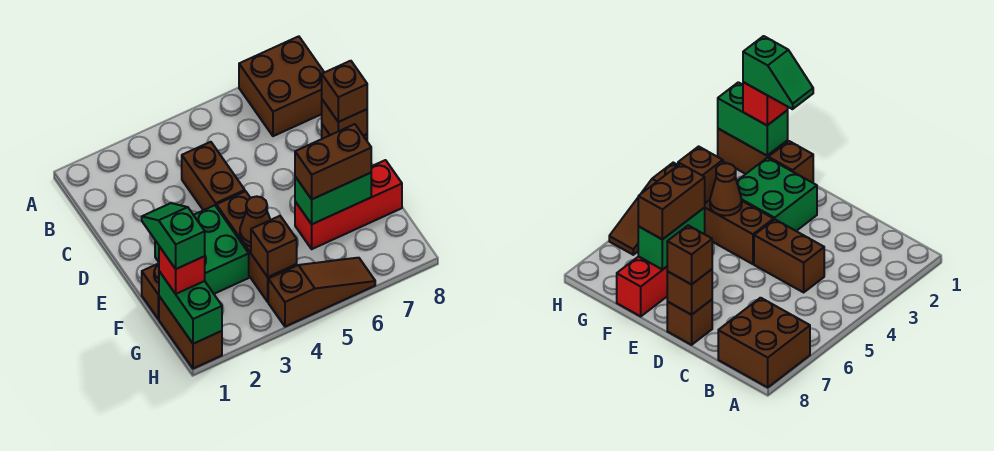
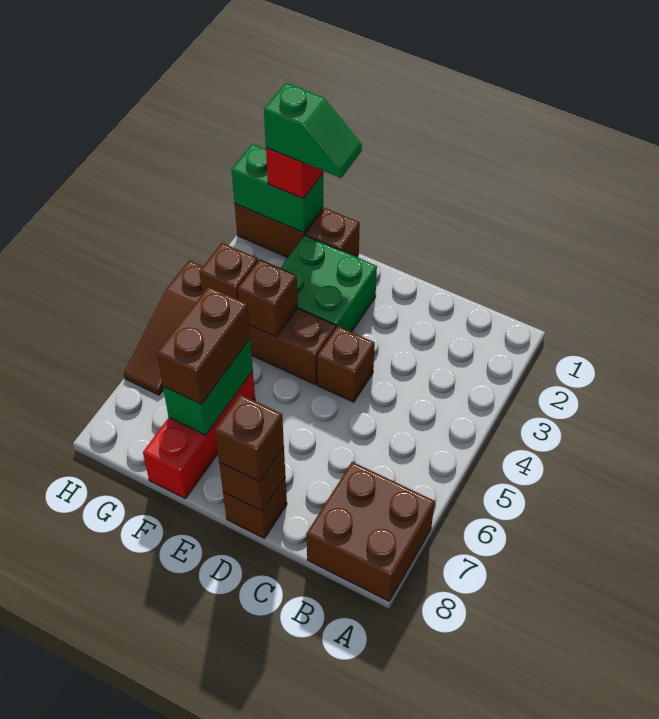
brown 1x2 brick [182,142,245,210] -> brown 1x1 brick [317,326,375,402]
brown 1x1 cone [240,196,270,247] -> brown 1x1 brick [238,259,298,337]

